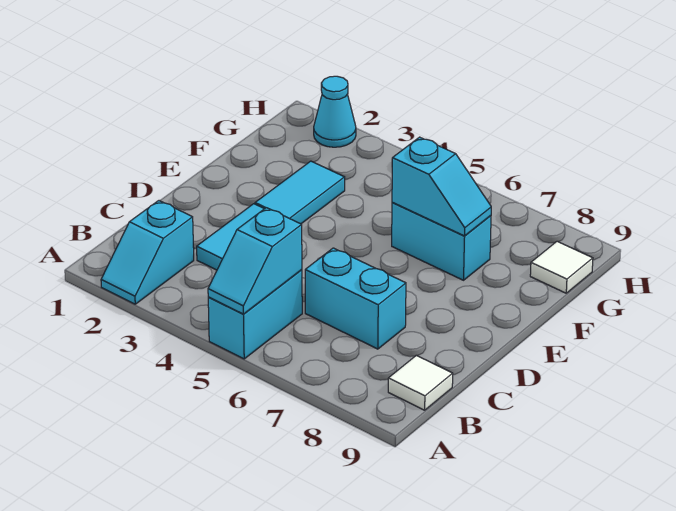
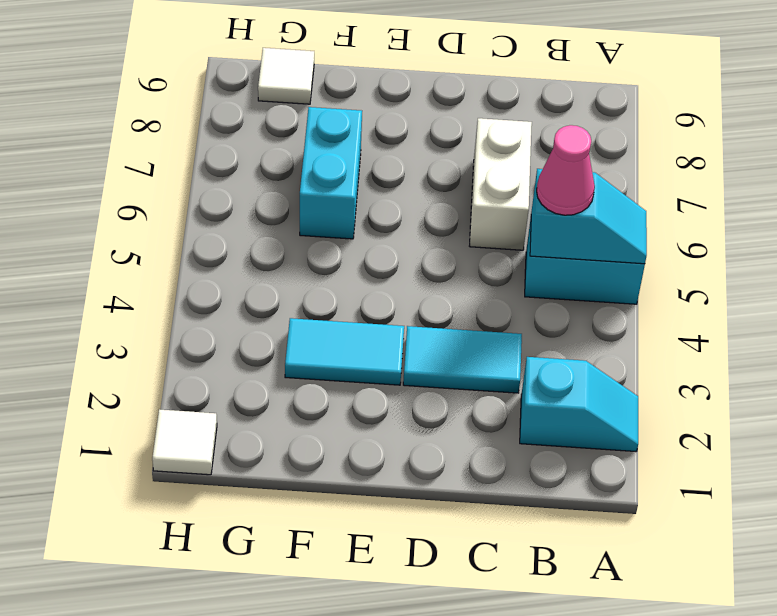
none -> pink 1x1 cone [537,125,595,215]
white 1x1 tile [388,355,453,410] -> white 1x1 tile moved to [152,409,217,475]
cyan 1x2 brick [305,248,406,349] -> white 1x2 brick [470,118,532,250]
cyan 1x2 slope [392,137,491,236] -> none
cyan 1x1 cone [314,76,356,147] -> none

